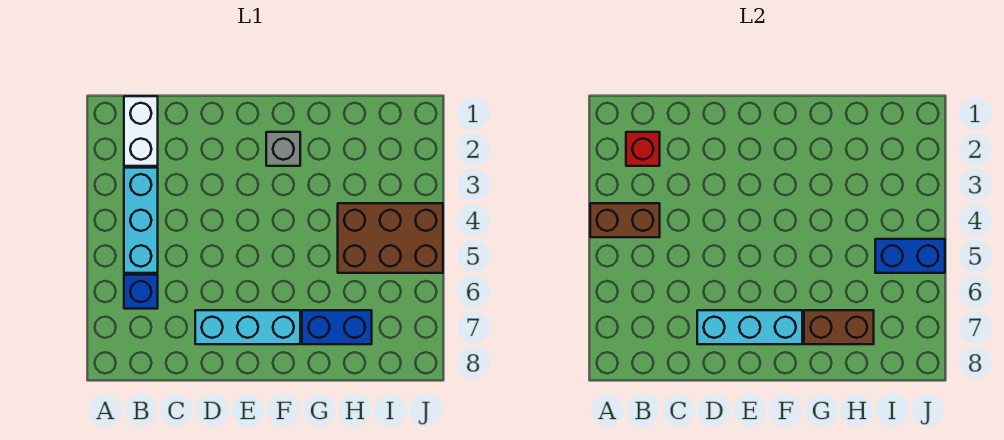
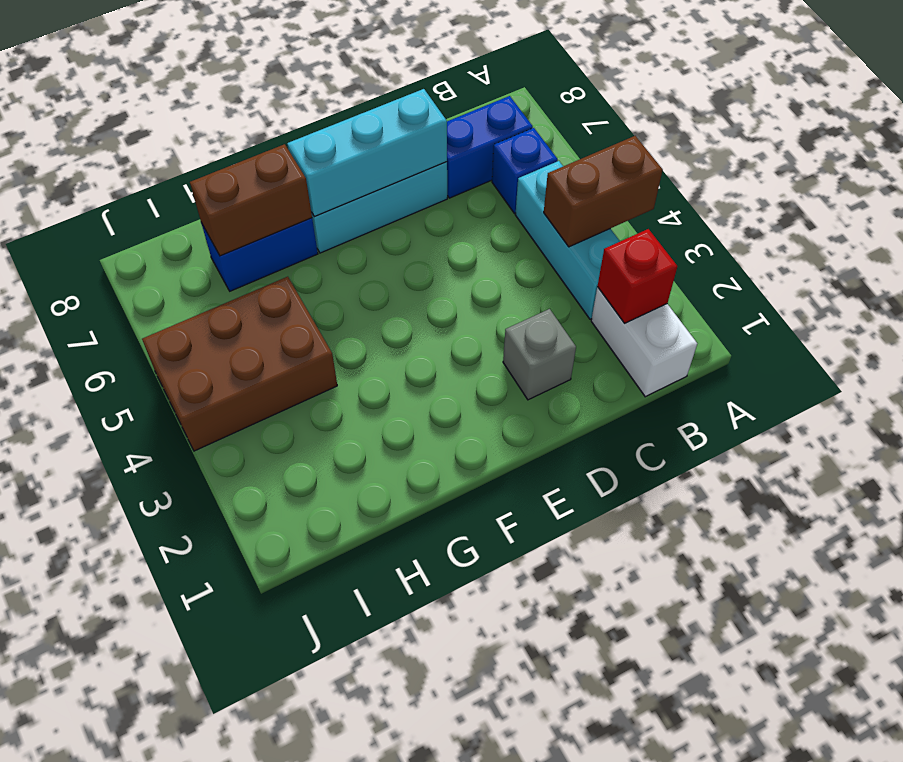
grey 1x1 brick [266,132,300,166] -> grey 1x1 brick moved to [503,309,576,400]
blue 1x2 brick [875,239,945,273] -> blue 1x2 brick moved to [447,96,533,198]

